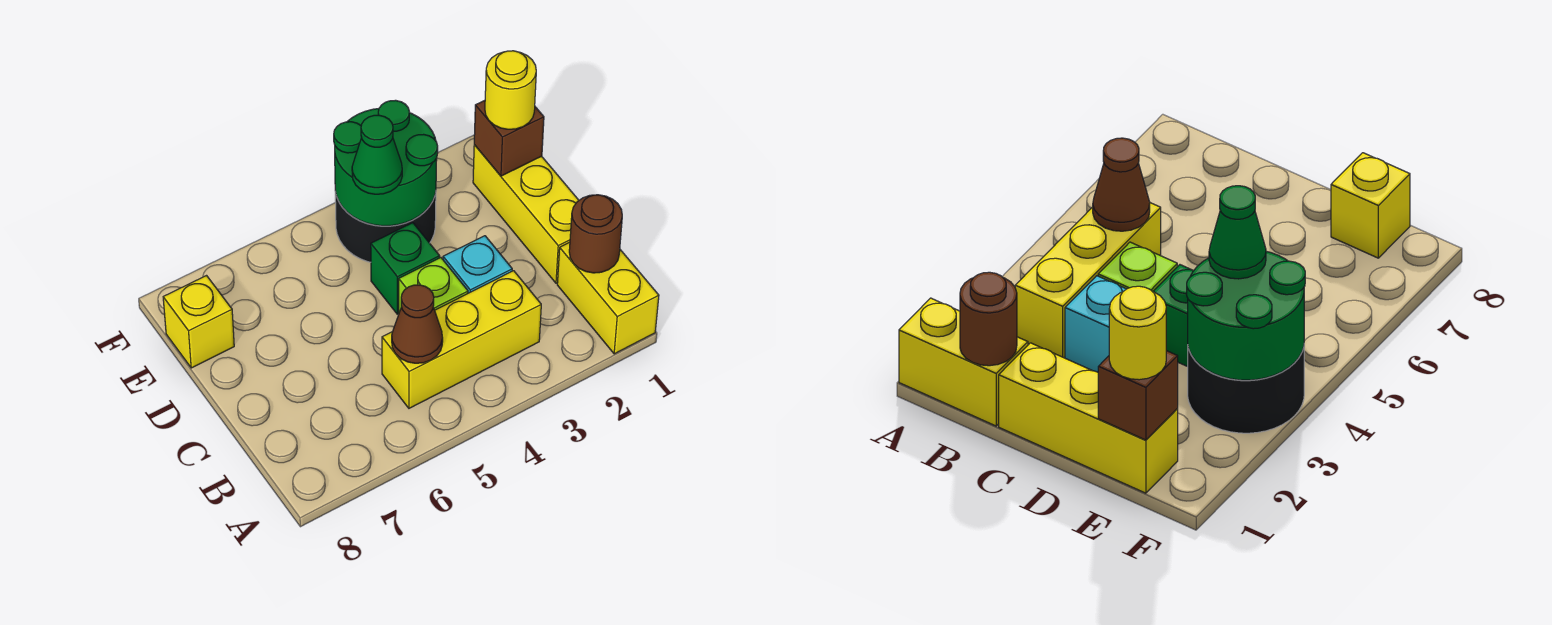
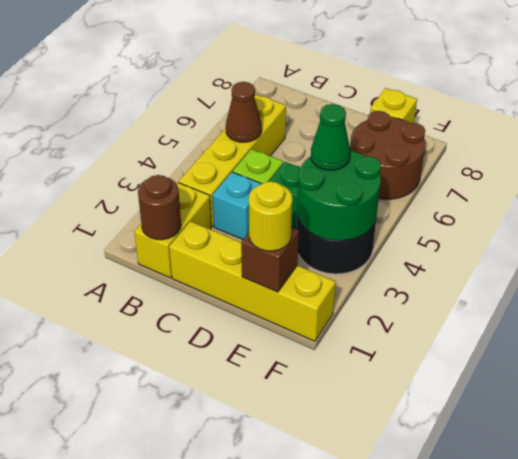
yellow 1x2 brick [557,242,659,354] -> yellow 1x2 brick turned to [134,182,211,278]
yellow 1x3 brick [382,271,541,408] -> yellow 1x4 brick [179,94,286,227]
yellow 1x3 brick [473,145,579,283] -> yellow 1x4 brick [169,221,336,341]
none -> brown 2x2 round brick [350,111,425,199]

